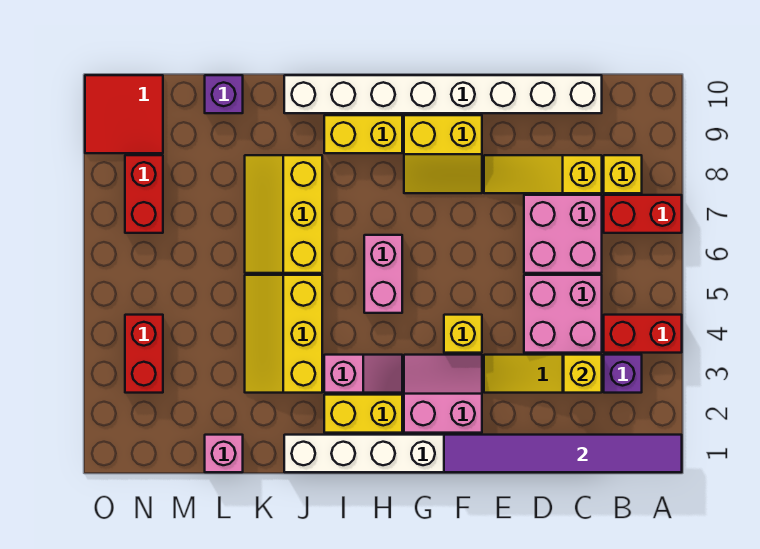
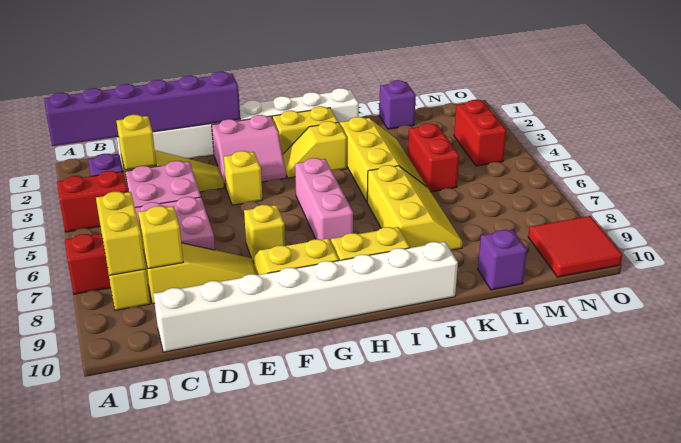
purple 1x6 tile [444,435,682,472] -> purple 1x6 brick [44,72,240,146]
none -> yellow 1x2 brick [96,192,146,276]
none -> yellow 1x1 brick [138,206,183,269]
none -> yellow 1x1 brick [244,205,285,261]
pink 1x2 slope [324,355,402,393] -> yellow 1x2 slope [283,121,347,178]
pink 1x2 brick [364,235,402,313] -> pink 1x3 brick [295,158,353,242]
pink 1x1 brick [205,435,243,472] -> purple 1x1 brick [379,80,416,129]
red 1x2 brick [125,155,163,233] -> red 1x2 brick moved to [408,123,459,192]

